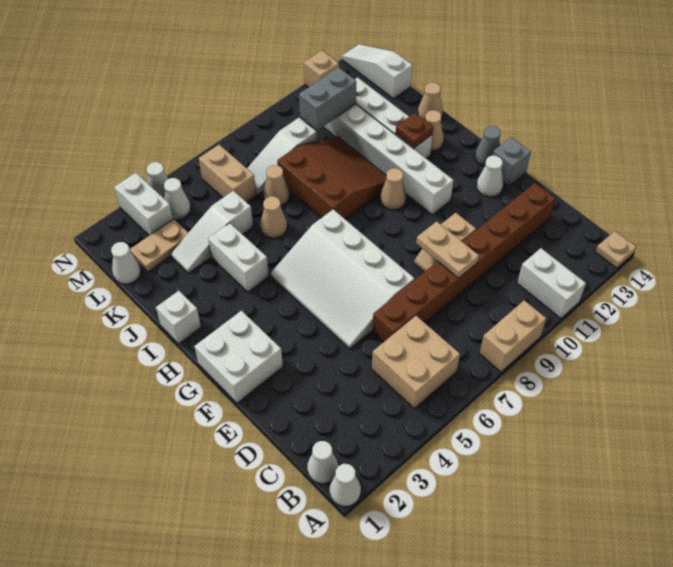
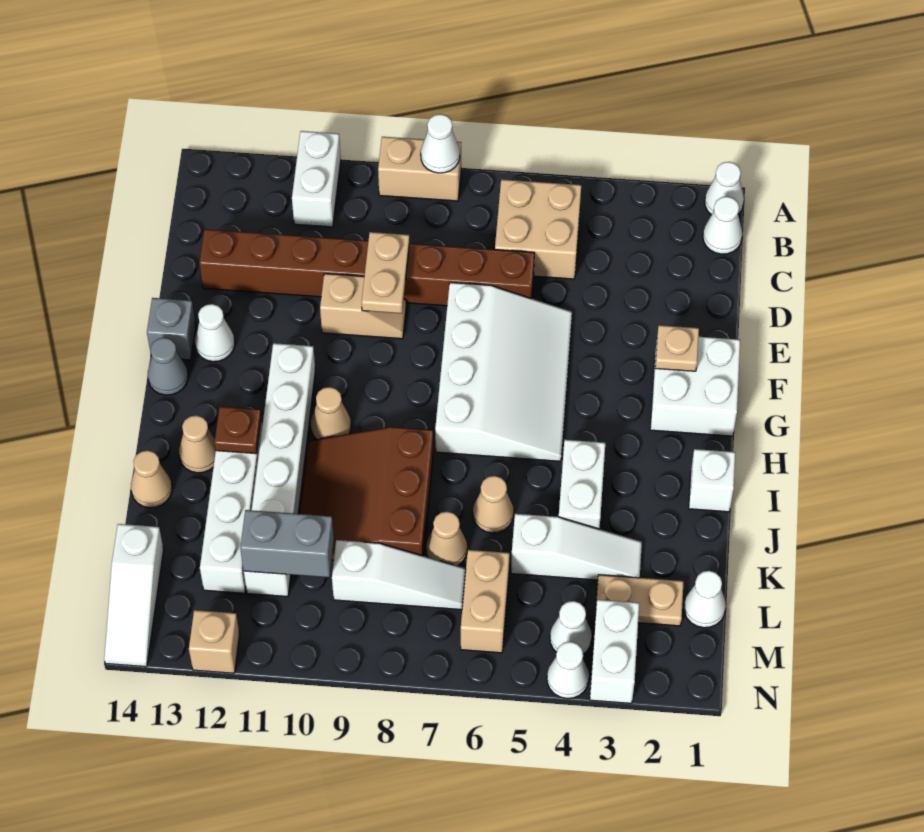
none -> white 1x1 cone [421,114,460,173]
tan 1x1 plate [596,231,636,268] -> tan 1x1 plate moved to [655,325,699,371]

